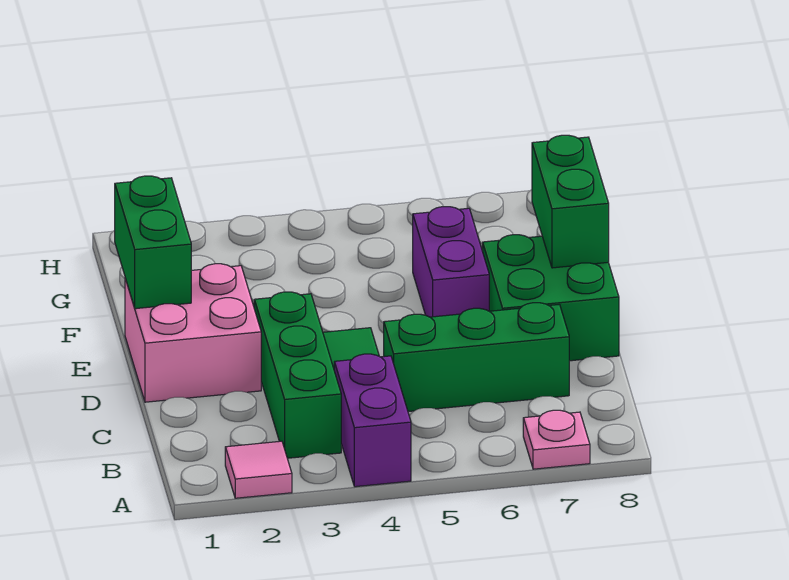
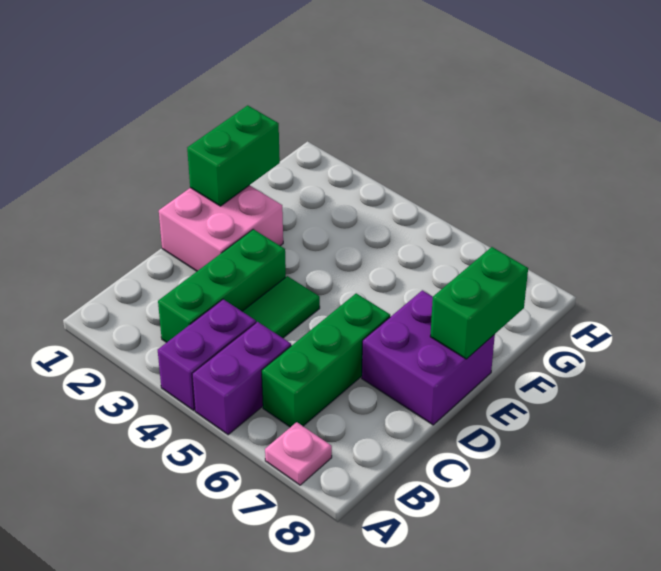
pink 1x1 tile [225,441,292,498] -> none
green 1x3 brick [384,303,569,411] -> green 1x3 brick turned to [262,293,390,427]
green 2x2 brick [483,235,619,361] -> purple 2x2 brick [362,290,495,425]
purple 1x2 brick [413,207,489,317] -> purple 1x2 brick moved to [192,322,291,435]

